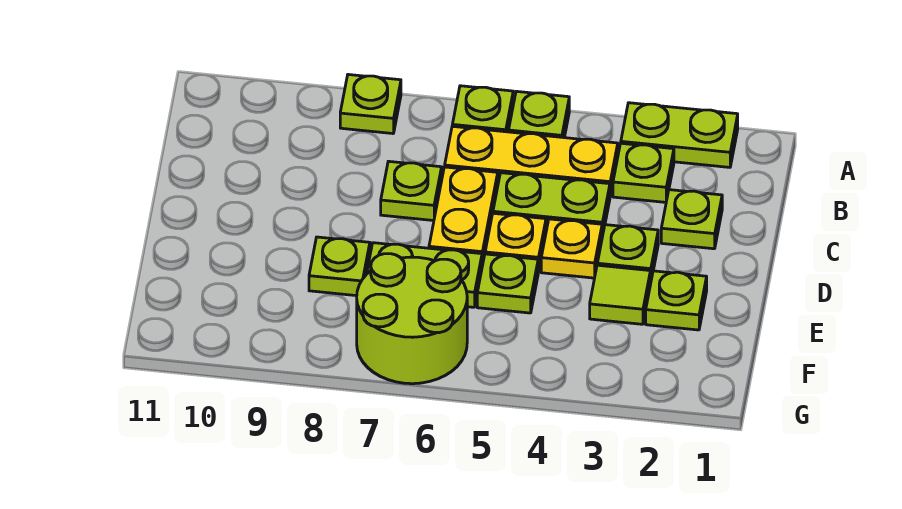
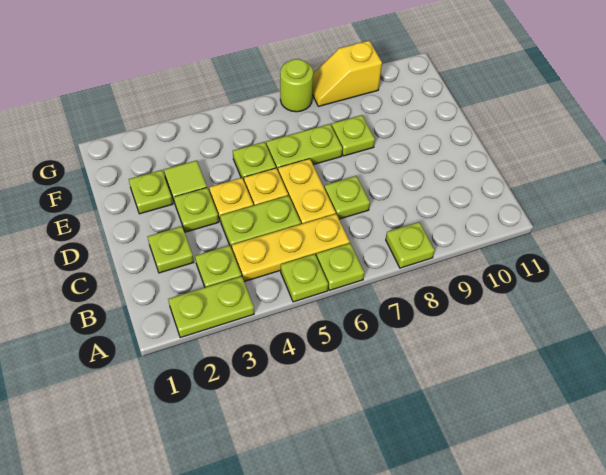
lime 2x2 round brick [357,254,467,384] -> lime 1x1 round brick [280,59,313,112]
none -> yellow 1x2 slope [312,41,382,106]

